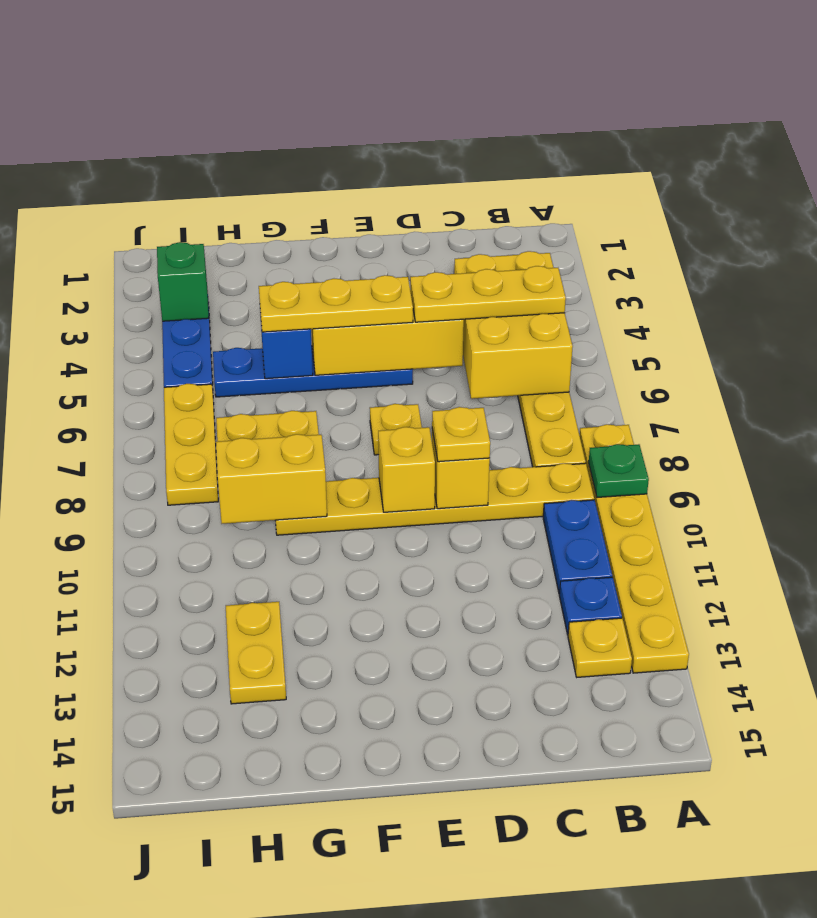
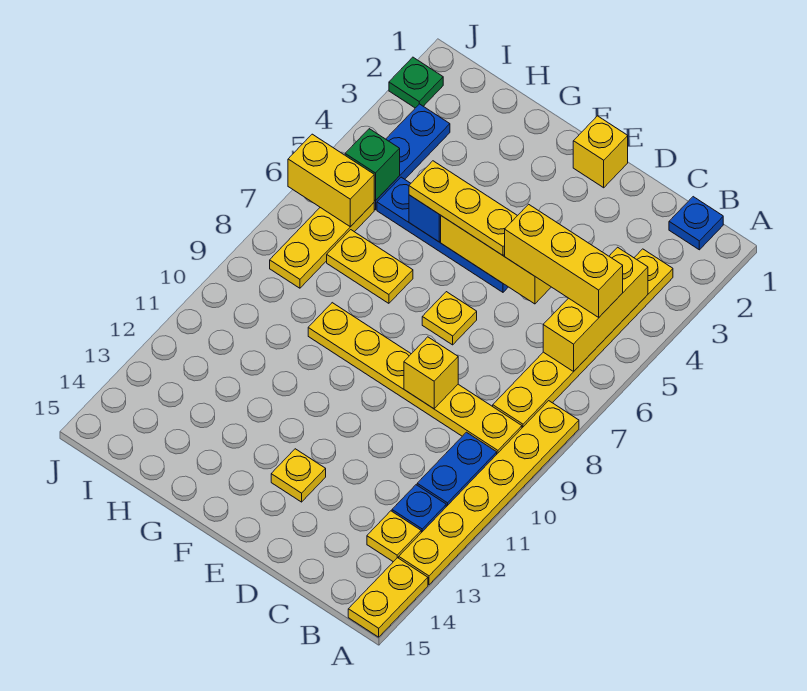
green 1x1 plate [589,444,649,497] -> green 1x1 plate moved to [389,57,443,108]
none -> blue 1x1 plate [669,197,723,250]
yellow 2x3 brick [454,251,573,399] -> yellow 1x3 brick [543,247,648,371]
yellow 1x3 plate [410,266,566,322] -> yellow 1x3 brick [505,204,623,317]
yellow 1x1 plate [432,407,490,462] -> yellow 1x1 plate moved to [271,449,326,502]
yellow 1x1 brick [378,427,435,512] -> yellow 1x1 brick moved to [573,116,628,188]
yellow 1x2 brick [216,434,327,524] -> yellow 1x2 brick moved to [288,134,374,227]
yellow 1x2 plate [226,602,286,704] -> yellow 1x2 plate moved to [348,558,428,637]
green 1x1 brick [157,242,209,321] -> green 1x1 brick moved to [345,129,400,201]

